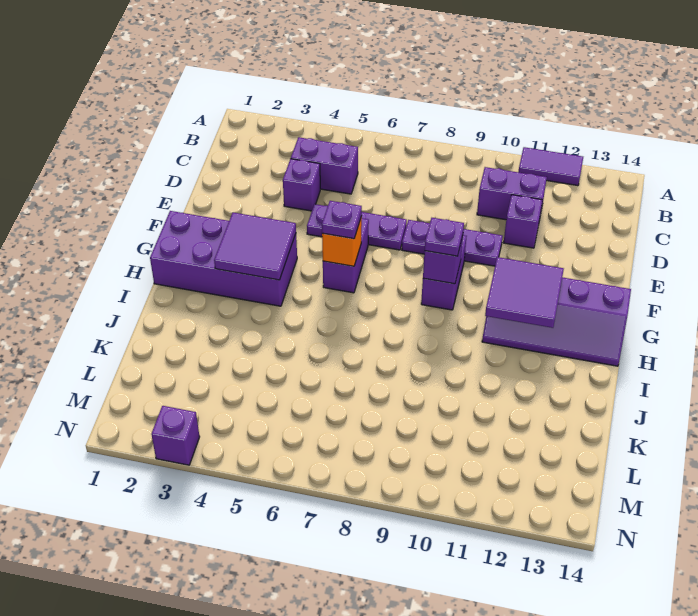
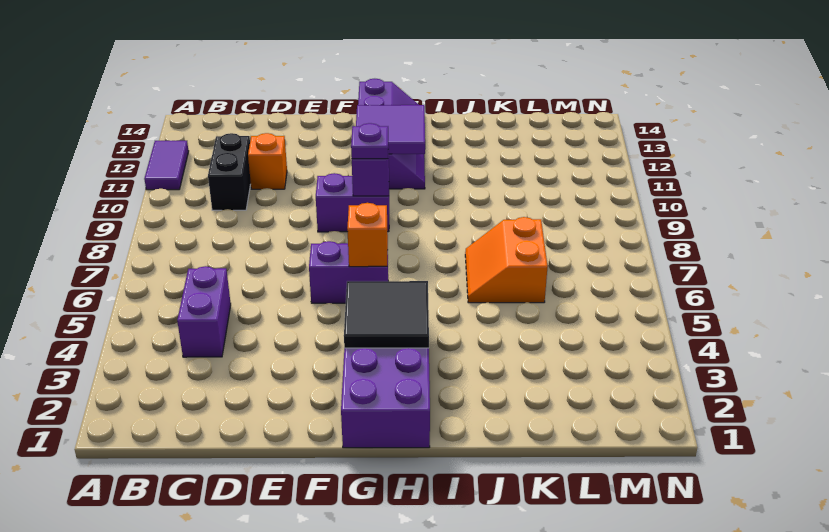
purple 1x2 brick [477,167,547,220] -> black 1x2 brick [208,133,251,210]
purple 1x1 brick [283,159,320,211] -> none
purple 1x1 brick [504,195,542,248] -> orange 1x1 brick [248,133,287,189]
purple 1x3 plate [307,204,407,250] -> none
purple 1x3 plate [402,220,503,266] -> none
purple 2x2 tile [214,213,296,280] -> black 2x2 tile [344,281,429,348]
purple 1x1 plate [322,201,362,239] -> none
none -> orange 2x2 slope [465,217,548,303]
purple 1x1 brick [151,406,200,465] -> none

